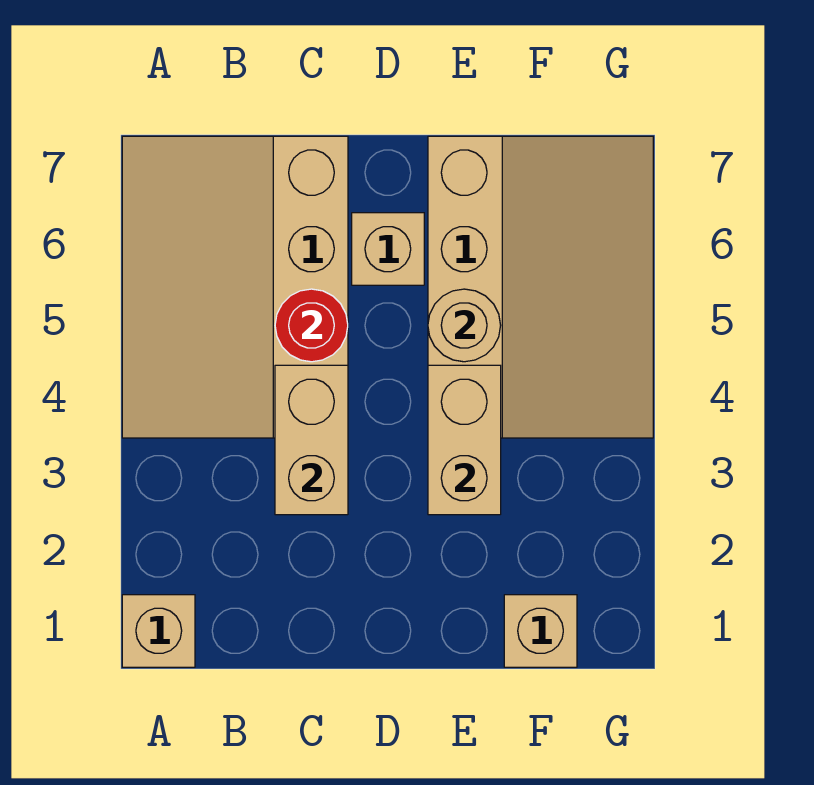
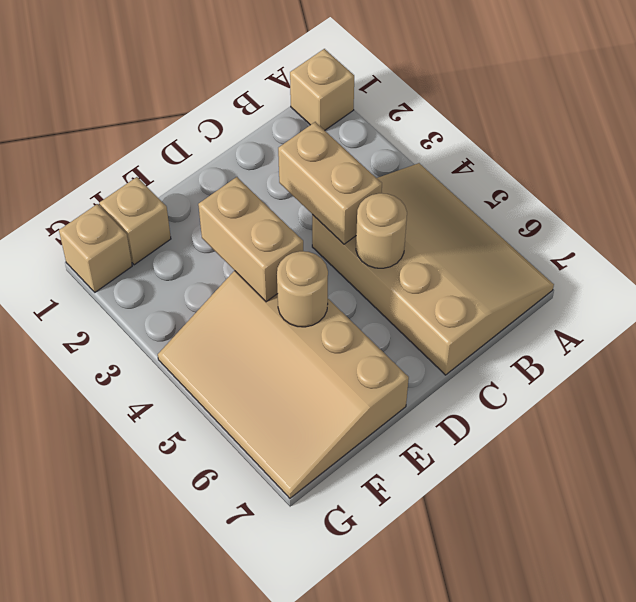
red 1x1 round brick [275,289,348,362] -> tan 1x1 round brick [356,193,407,268]
tan 1x1 brick [352,213,424,285] -> tan 1x1 brick moved to [59,204,132,292]

